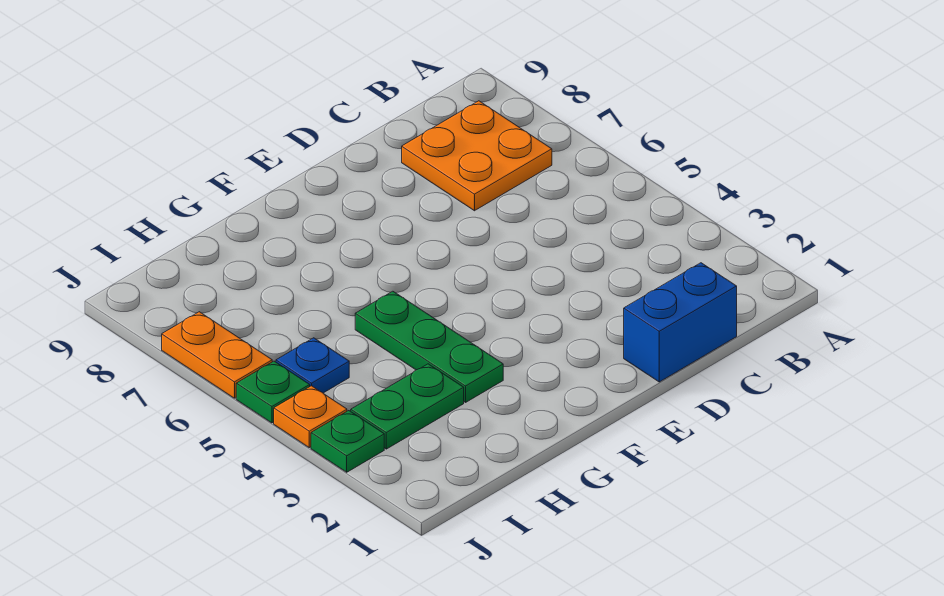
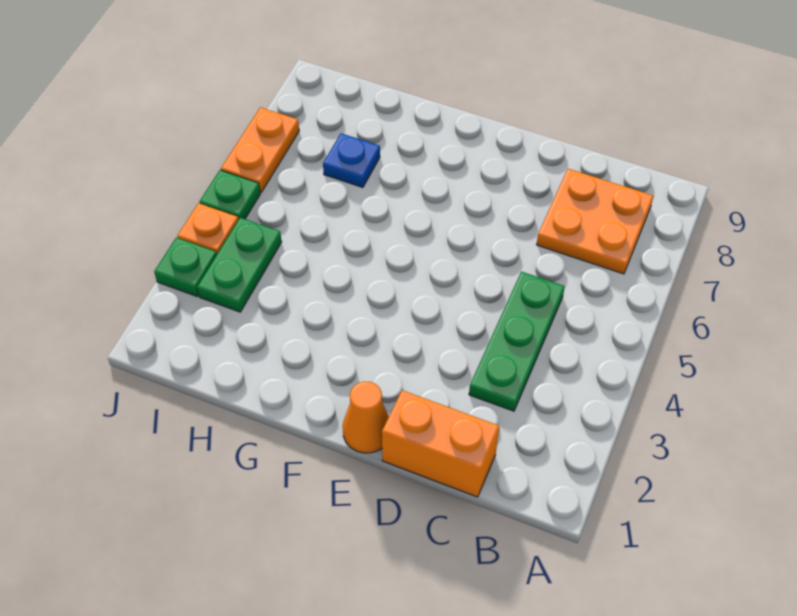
blue 1x2 brick [624,263,737,382] -> orange 1x2 brick [382,390,499,497]
none -> orange 1x1 cone [343,382,389,453]
green 1x3 plate [355,291,503,402] -> green 1x3 plate moved to [469,272,565,411]
green 1x2 plate [351,364,464,449] -> green 1x2 plate turned to [197,218,282,312]
blue 1x1 plate [276,338,349,393] -> blue 1x1 plate moved to [323,133,380,188]

